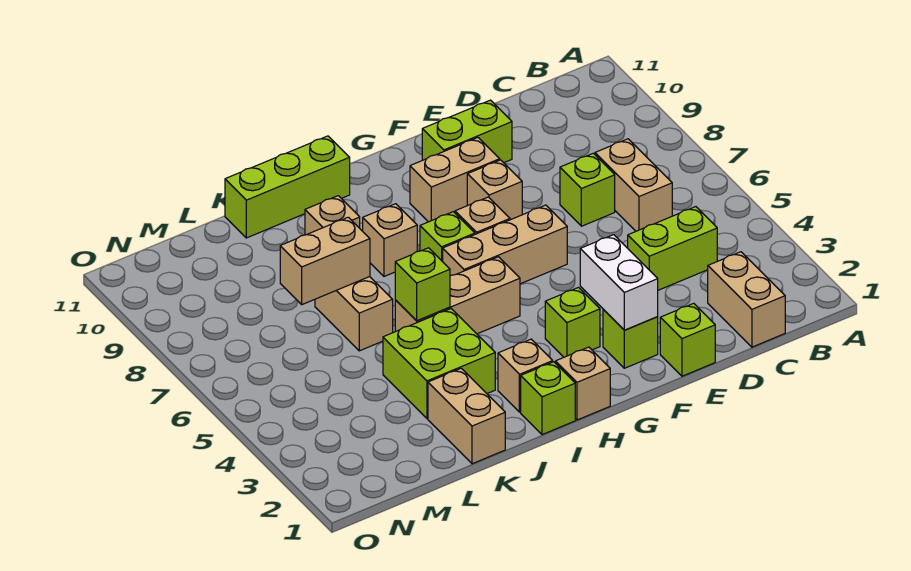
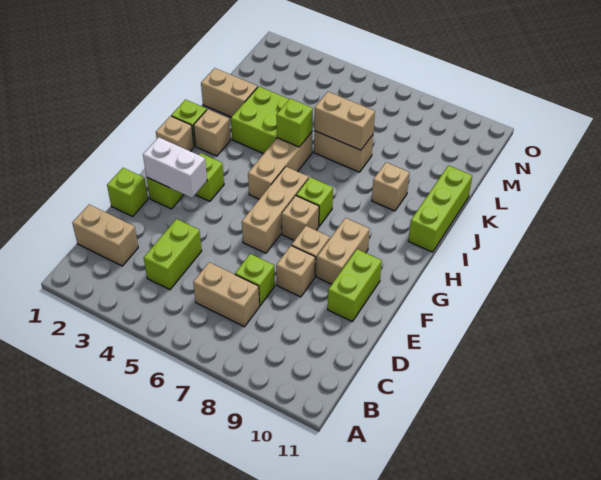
tan 1x1 brick [363,204,417,276] -> tan 1x1 brick moved to [276,246,315,297]
tan 1x2 brick [280,217,370,305] -> tan 1x2 brick turned to [314,92,375,150]

